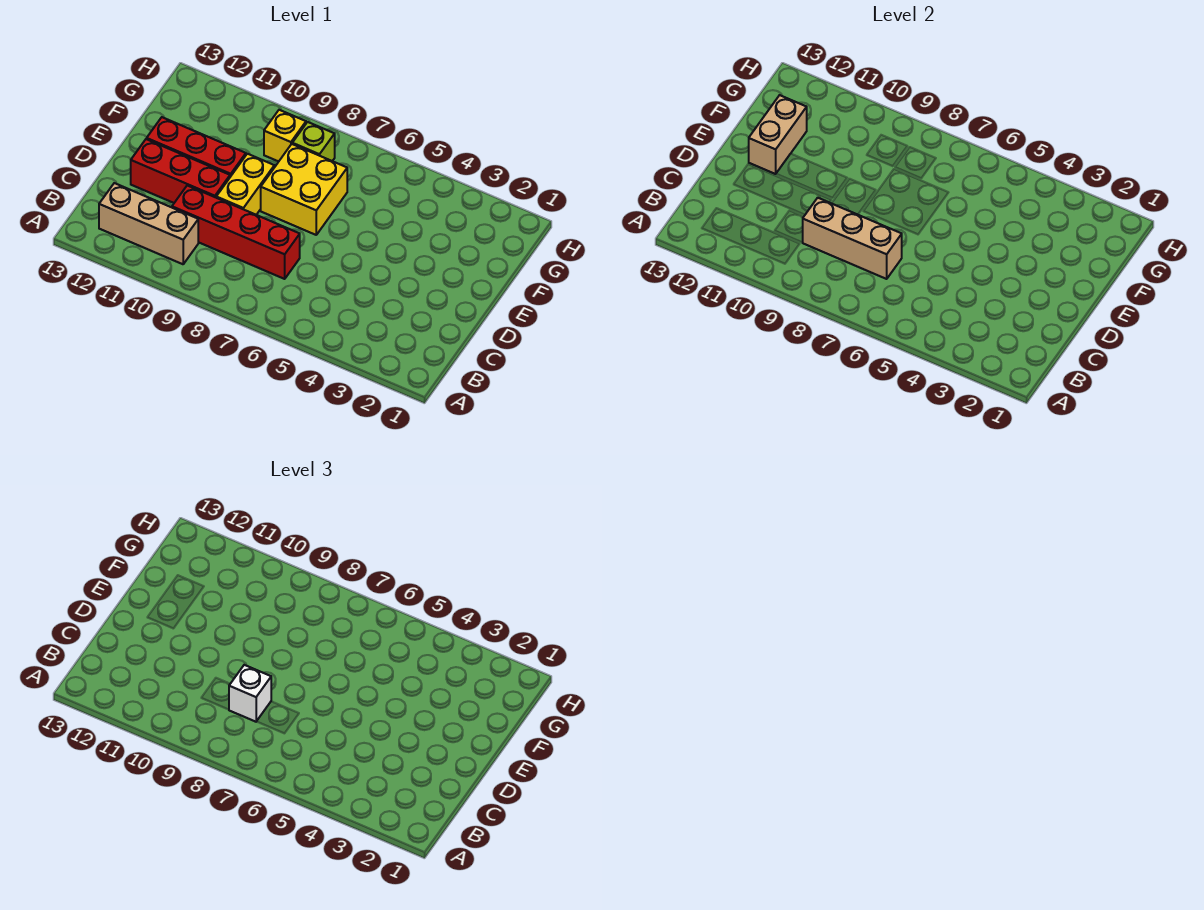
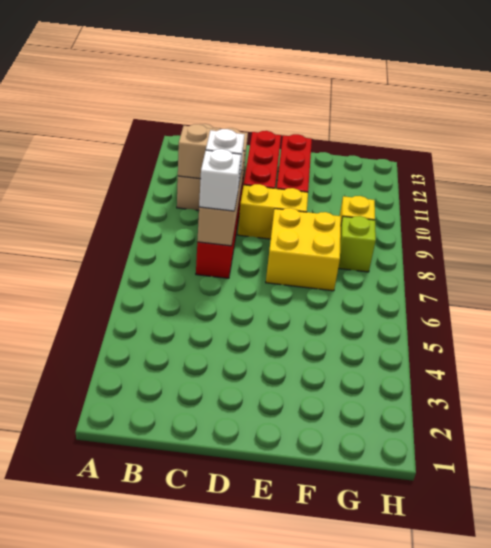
none -> white 1x1 brick [199,149,241,211]
tan 1x2 brick [749,95,807,174] -> tan 1x2 brick moved to [178,124,248,181]

